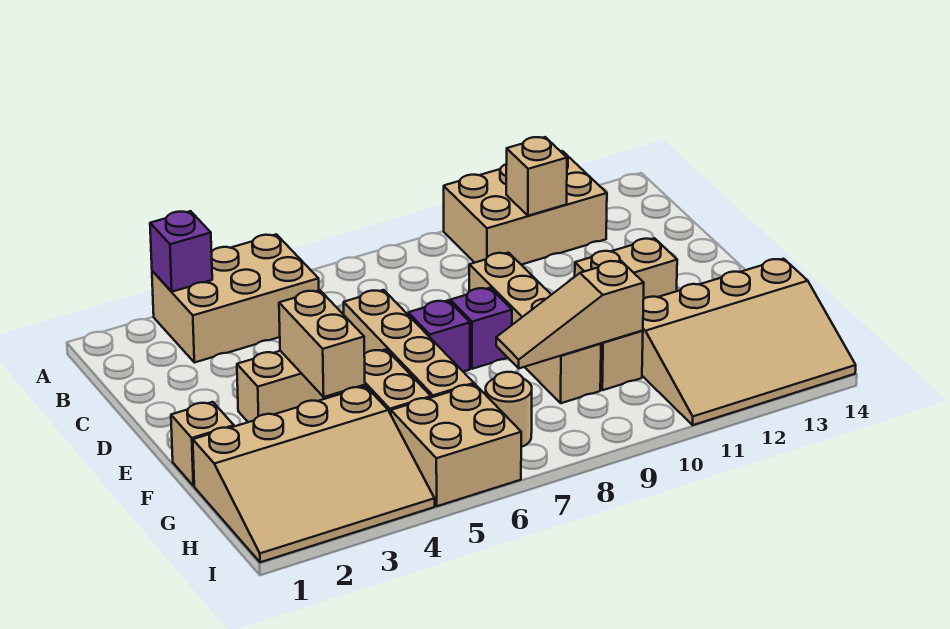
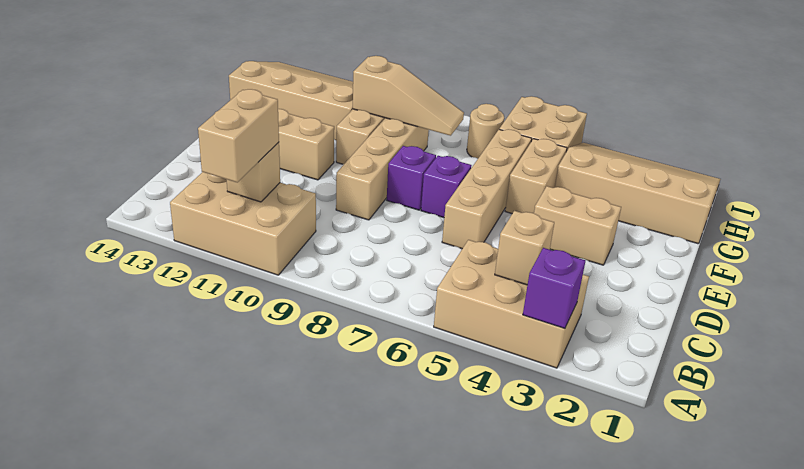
tan 1x2 brick [279,290,365,397] -> tan 1x2 brick moved to [198,89,279,182]
tan 1x1 brick [171,402,234,486] -> tan 1x1 brick moved to [495,211,554,285]

